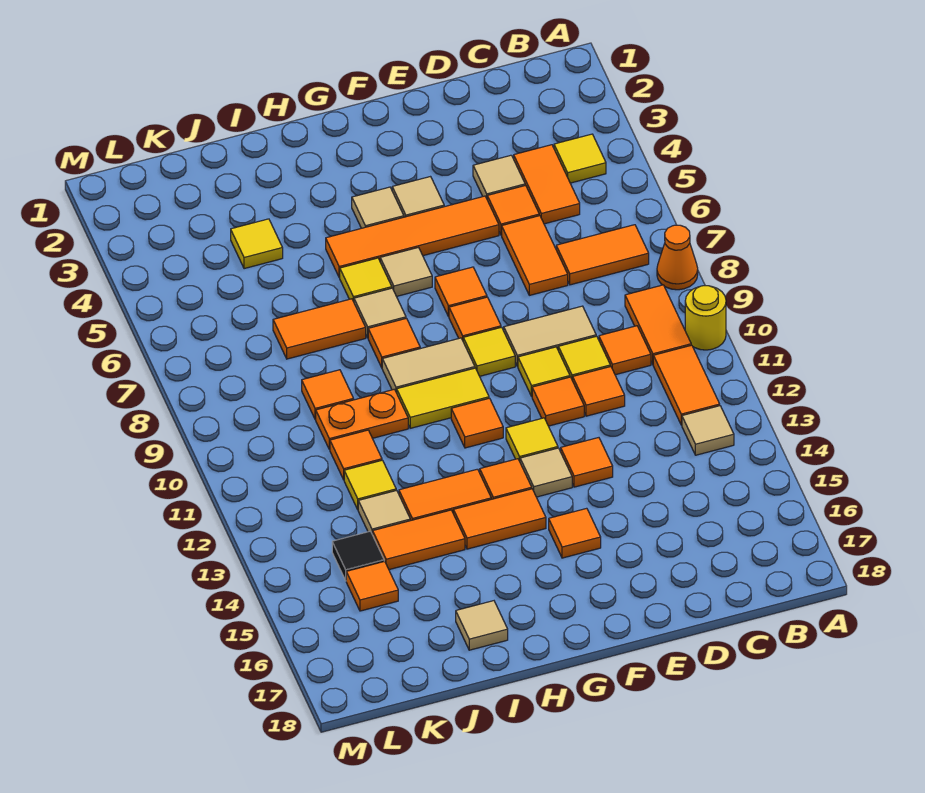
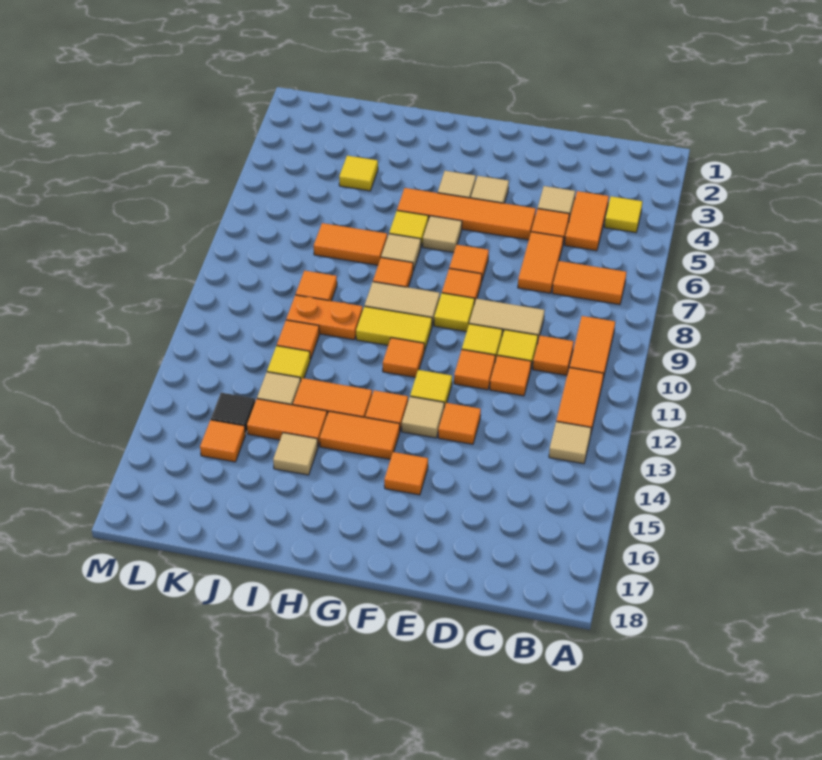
orange 1x1 cone [657,225,698,290] -> none
yellow 1x1 round brick [685,286,726,350] -> none
tan 1x1 tile [456,601,508,650] -> tan 1x1 tile moved to [273,433,318,475]

